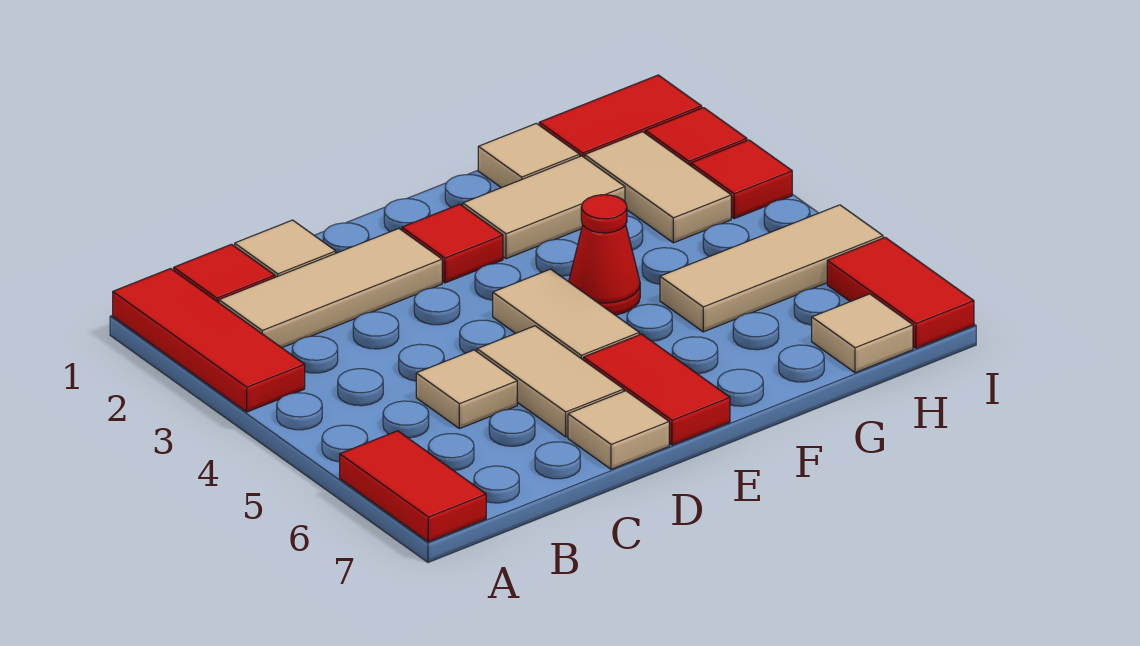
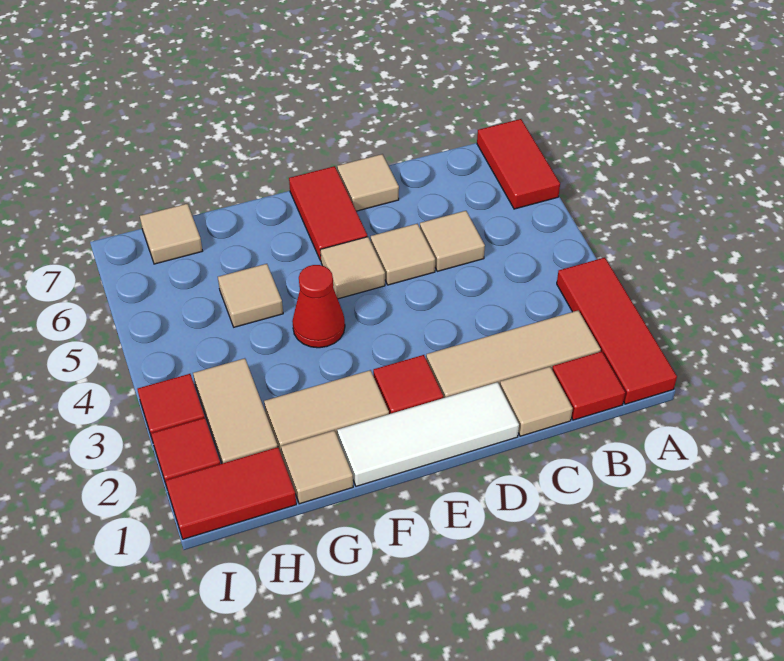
none -> white 1x3 tile [337,382,519,486]
tan 1x2 tile [477,326,624,437] -> tan 1x1 tile [371,224,435,285]
tan 1x2 tile [493,269,639,360] -> tan 1x1 tile [321,237,385,299]
tan 1x3 tile [660,205,883,332] -> tan 1x1 tile [218,264,283,327]
red 1x2 tile [827,237,974,348] -> none

